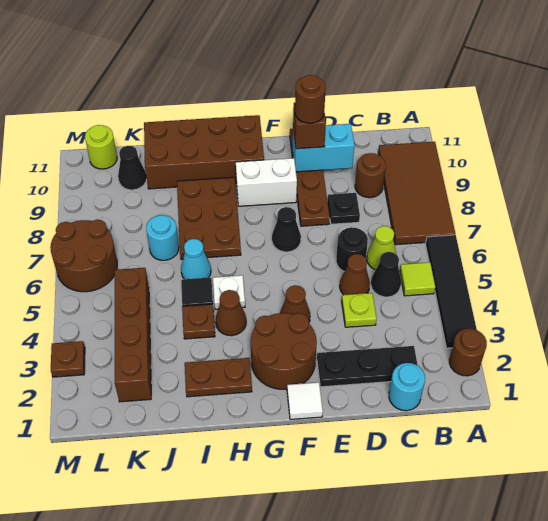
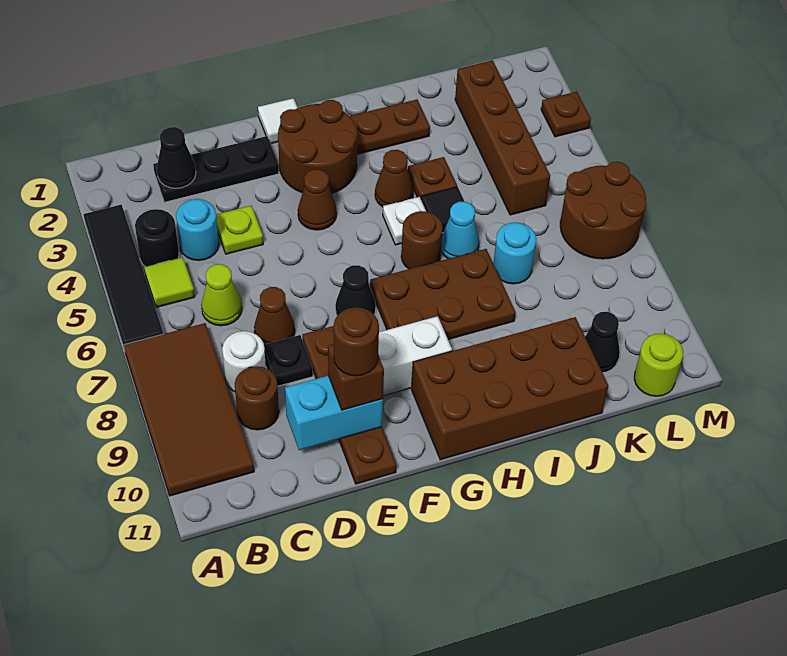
brown 1x1 round brick [449,329,487,376] -> brown 1x1 round brick moved to [401,211,443,269]
cyan 1x1 round brick [389,363,425,411] -> cyan 1x1 round brick moved to [176,199,219,261]
black 1x1 cone [371,252,401,297] -> black 1x1 cone moved to [157,127,196,188]
none -> white 1x1 round brick [222,331,266,392]
brown 1x1 cone [340,254,370,295] -> brown 1x1 cone moved to [254,287,295,344]
black 1x1 round brick [336,227,368,271] -> black 1x1 round brick moved to [135,209,179,267]
brown 2x3 plate [177,177,241,259] -> brown 2x3 plate turned to [370,249,516,339]

